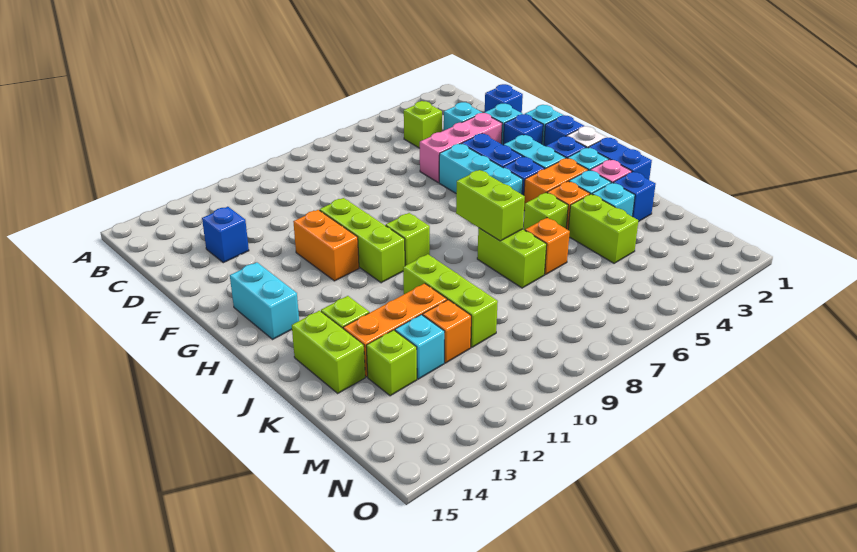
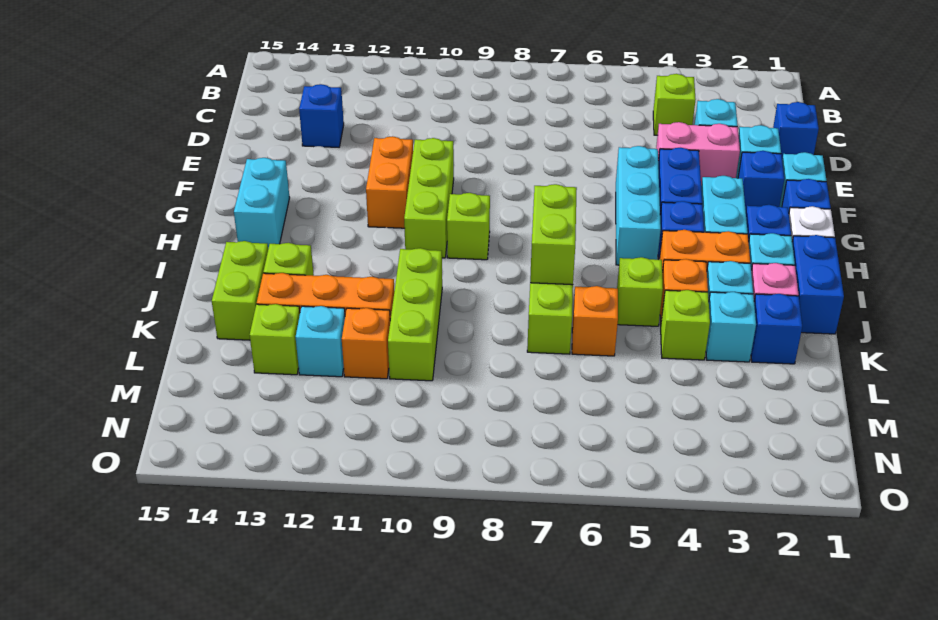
pink 1x3 brick [420,113,502,183] -> pink 1x2 brick [656,122,740,185]
lime 1x2 brick [568,194,638,263] -> lime 1x1 brick [661,290,710,360]

